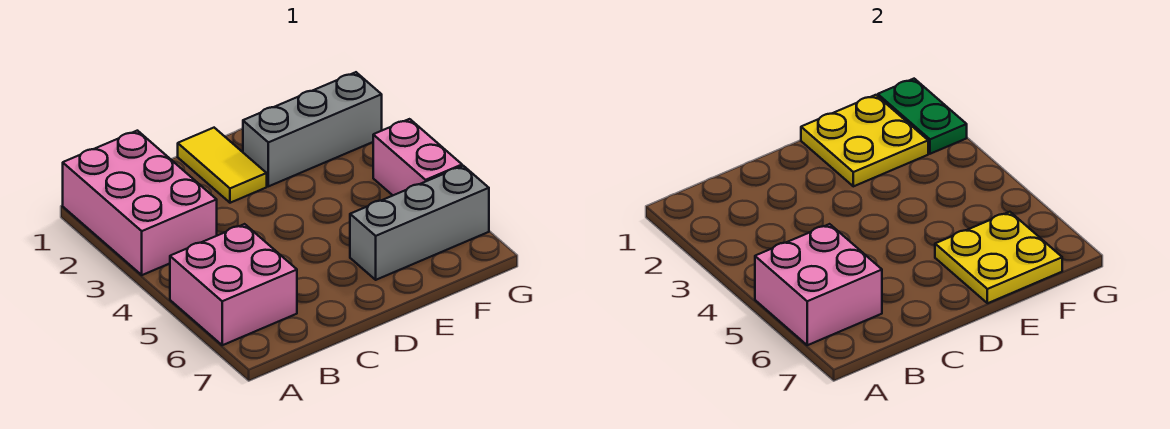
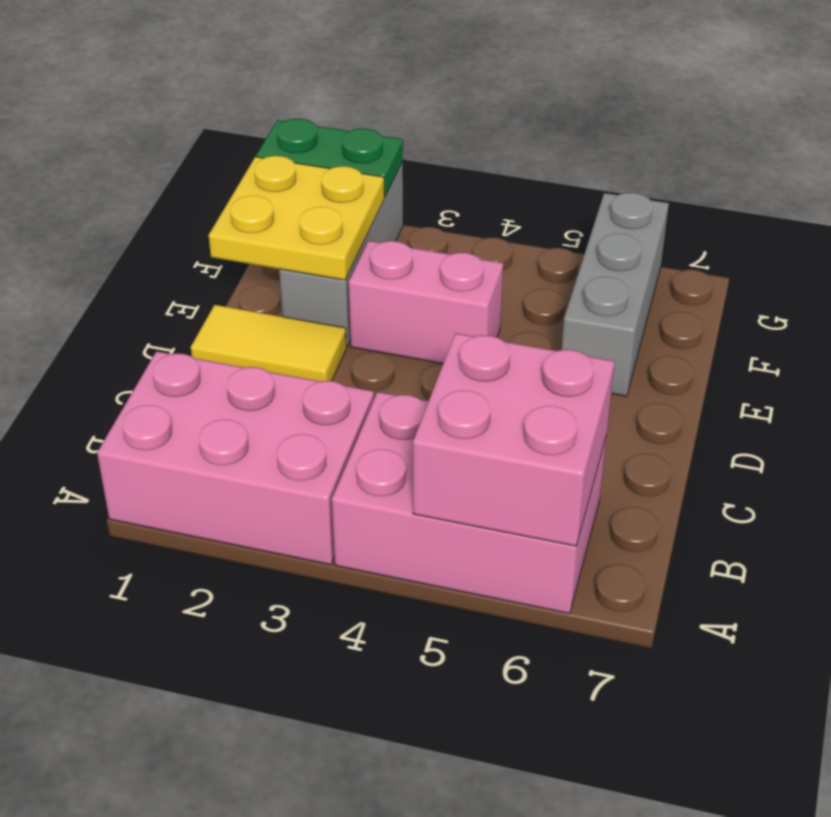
pink 2x2 brick [170,224,297,345] -> pink 2x3 brick [332,392,607,614]
yellow 2x2 plate [935,212,1062,303] -> none
pink 1x2 brick [373,119,462,195] -> pink 1x2 brick moved to [349,241,503,364]

